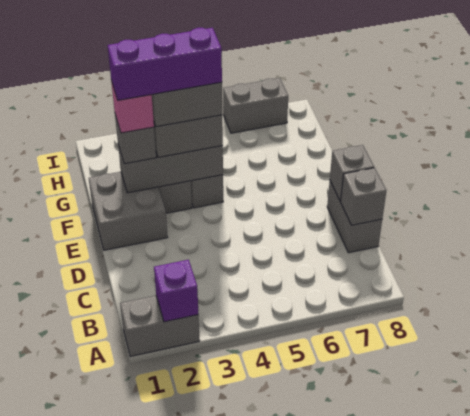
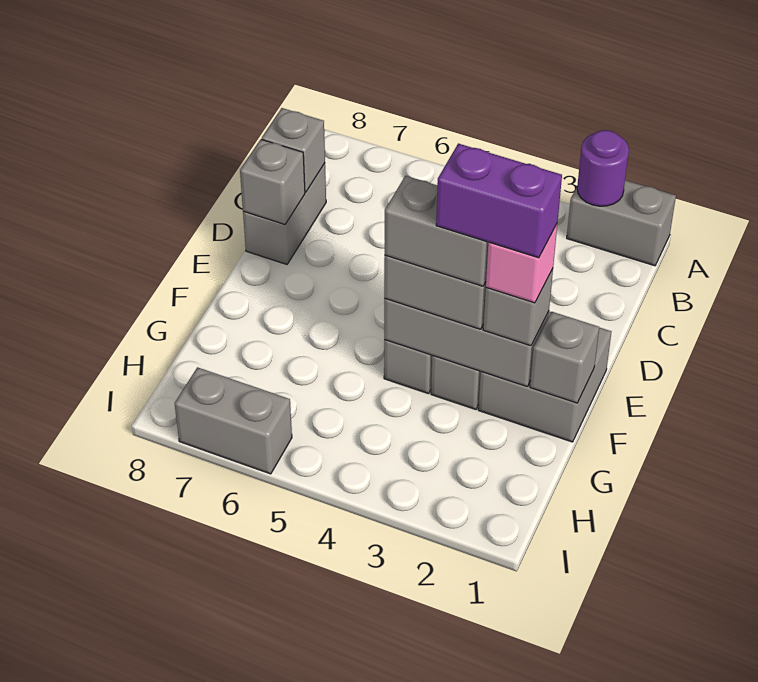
purple 1x1 brick [154,260,198,322] -> purple 1x1 round brick [577,130,629,206]
none -> grey 1x1 brick [530,312,599,403]
purple 1x3 brick [108,28,222,100] -> purple 1x2 brick [436,143,562,258]

